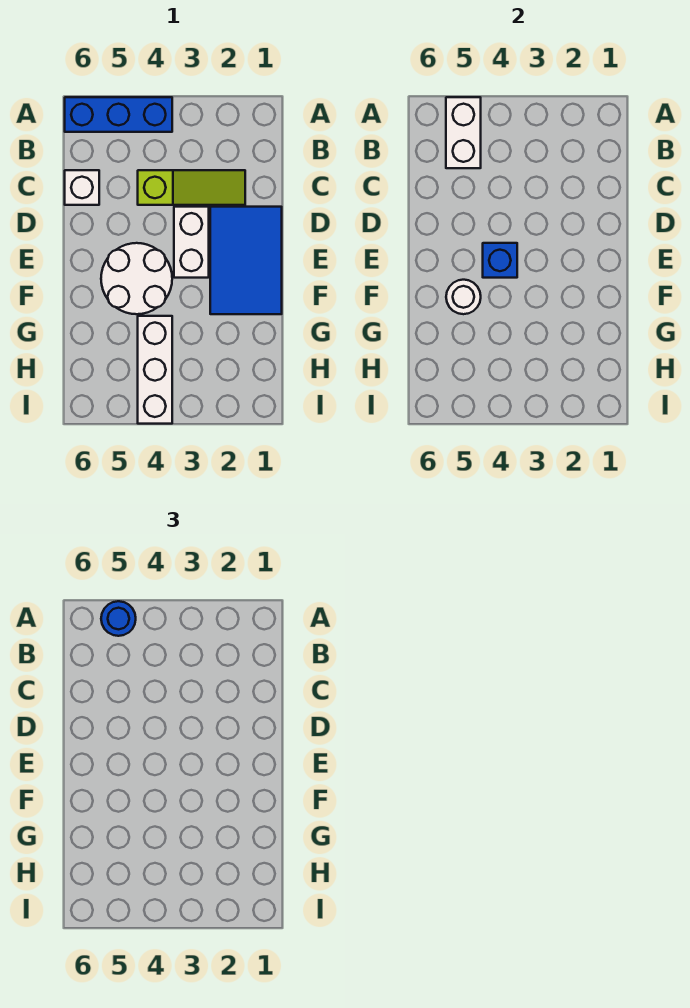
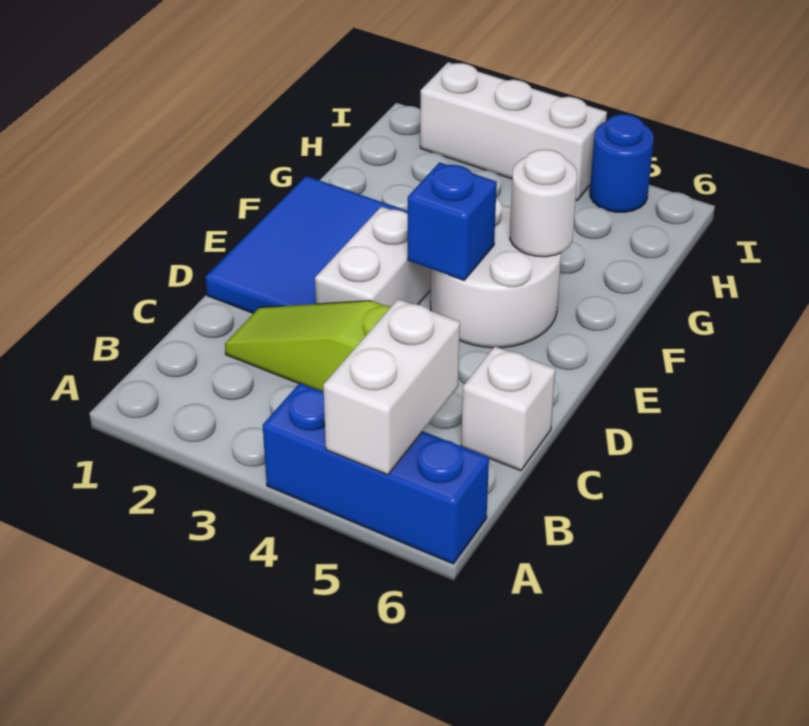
blue 1x1 round brick [101,601,136,636] -> blue 1x1 round brick moved to [590,114,654,212]
white 1x3 brick [138,316,172,424] -> white 1x3 brick turned to [420,62,607,200]

